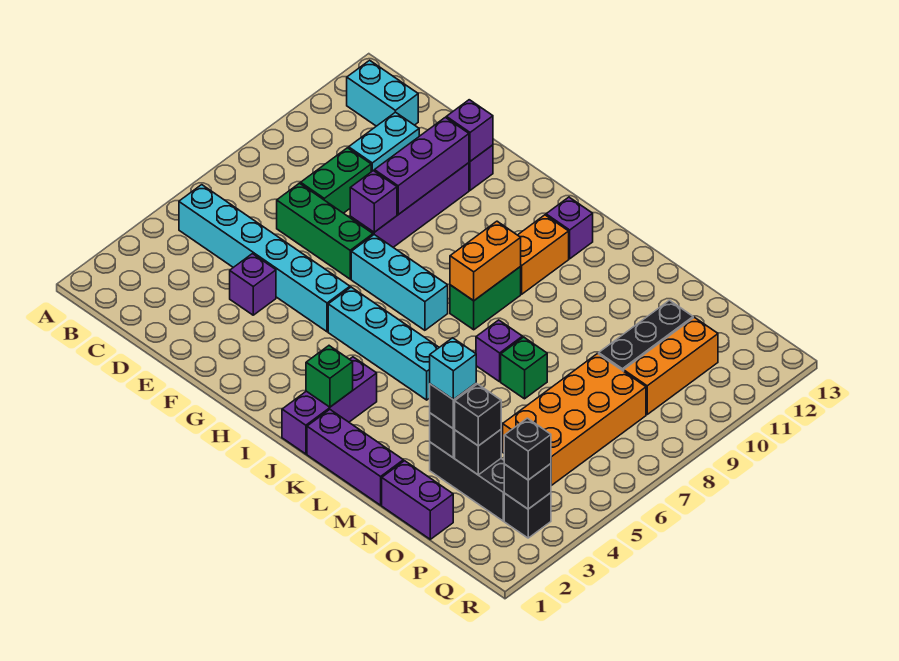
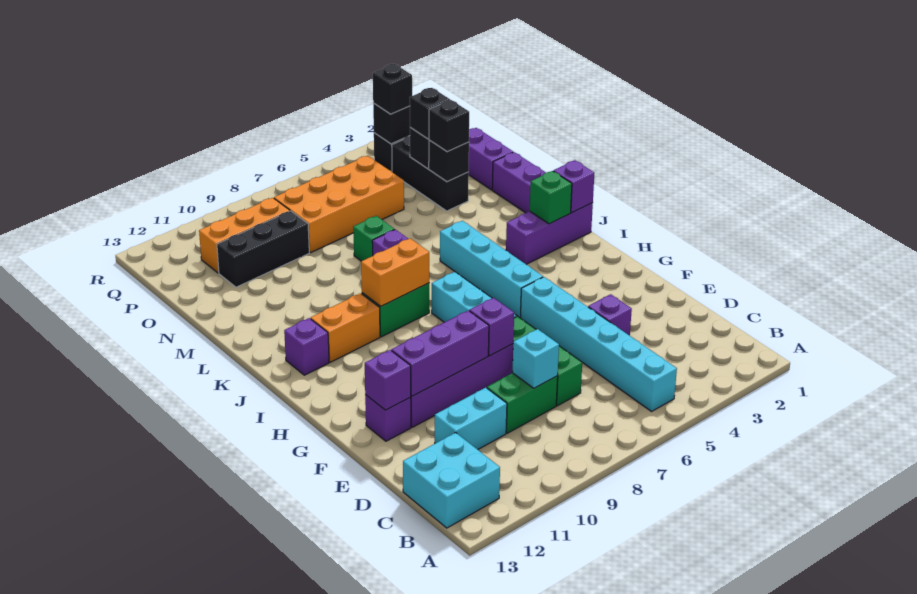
cyan 1x2 brick [347,60,418,126] -> cyan 2x2 brick [403,433,500,528]
none -> purple 1x1 brick [553,160,594,213]
cyan 1x1 brick [430,338,476,400] -> cyan 1x1 brick moved to [512,329,559,388]

